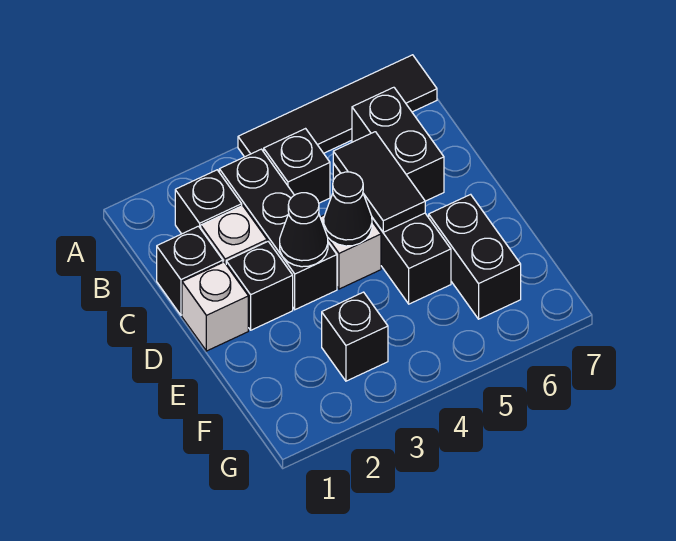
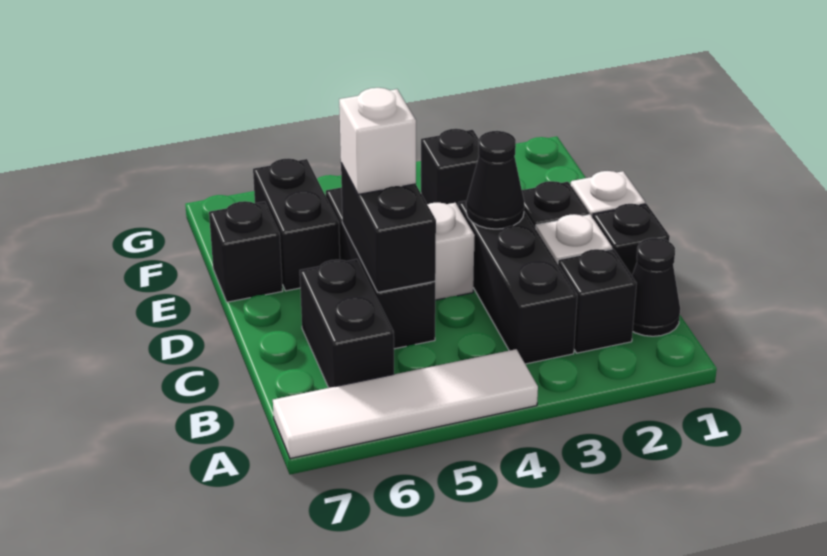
black 1x4 tile [238,55,437,157] -> white 1x4 tile [273,349,538,459]
black 1x1 brick [264,129,330,203] -> black 1x1 brick moved to [209,201,283,302]
black 1x2 tile [333,132,425,232] -> black 1x2 brick [341,163,436,292]
black 1x1 cone [324,172,372,246] -> black 1x1 cone moved to [632,238,680,336]
none -> white 1x1 brick [339,88,416,194]

